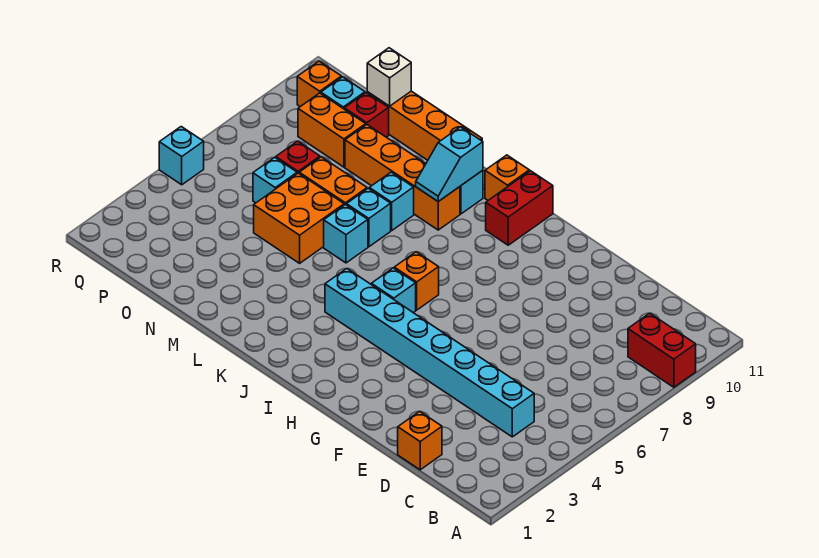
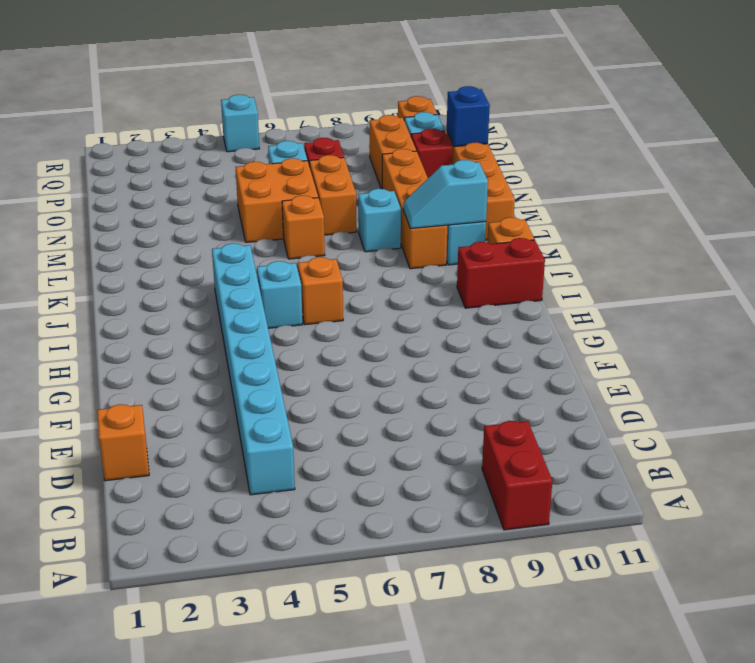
cyan 1x1 brick [324,205,368,263] -> orange 1x1 brick [282,196,325,259]
cyan 1x1 brick [346,188,391,247] -> none
white 1x1 brick [367,48,411,106] -> blue 1x1 brick [447,86,490,147]

